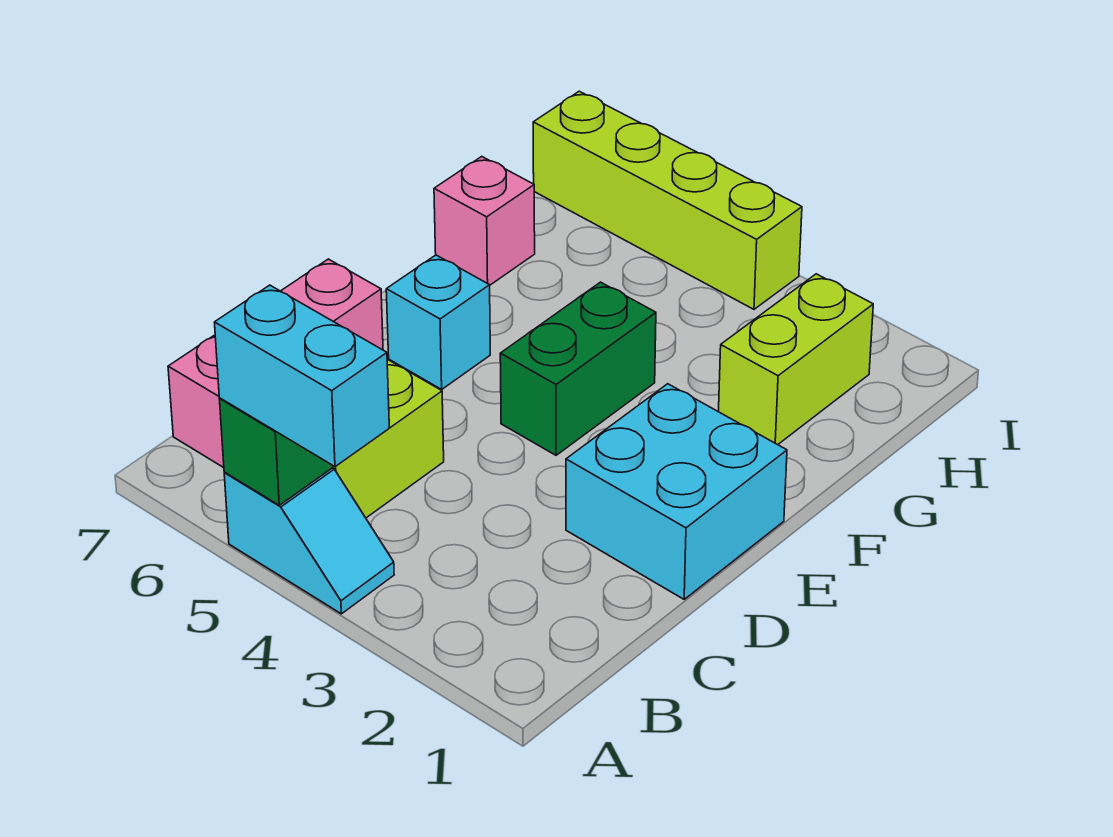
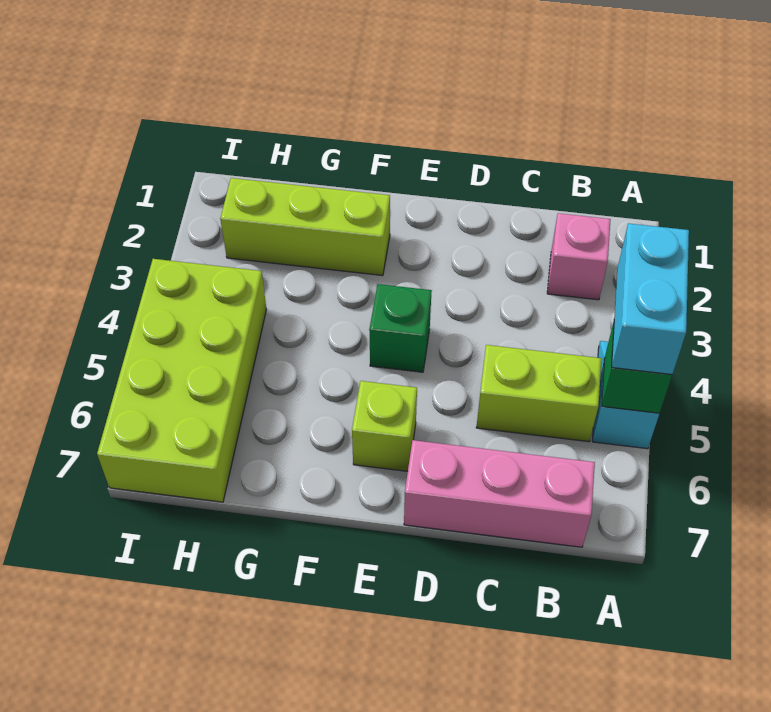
cyan 2x2 brick [566,384,787,599] -> none
green 1x2 brick [500,282,656,455] -> green 1x1 brick [369,284,432,372]
cyan 1x1 brick [386,255,490,389] -> lime 1x1 brick [352,381,417,471]
lime 1x2 brick [719,274,873,445] -> lime 1x3 brick [220,178,390,276]
pink 1x1 brick [434,157,535,285] -> pink 1x1 brick moved to [547,213,611,300]
lime 1x4 brick [533,91,802,309] -> lime 2x4 brick [97,259,266,502]

